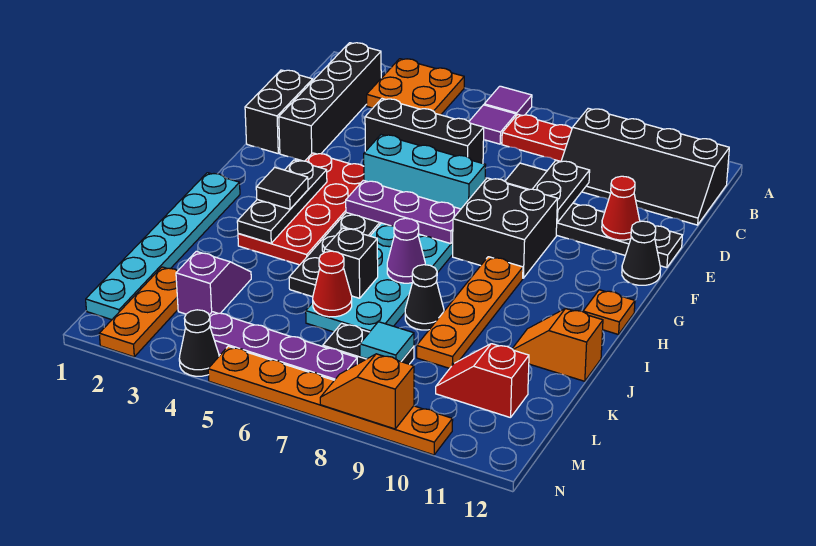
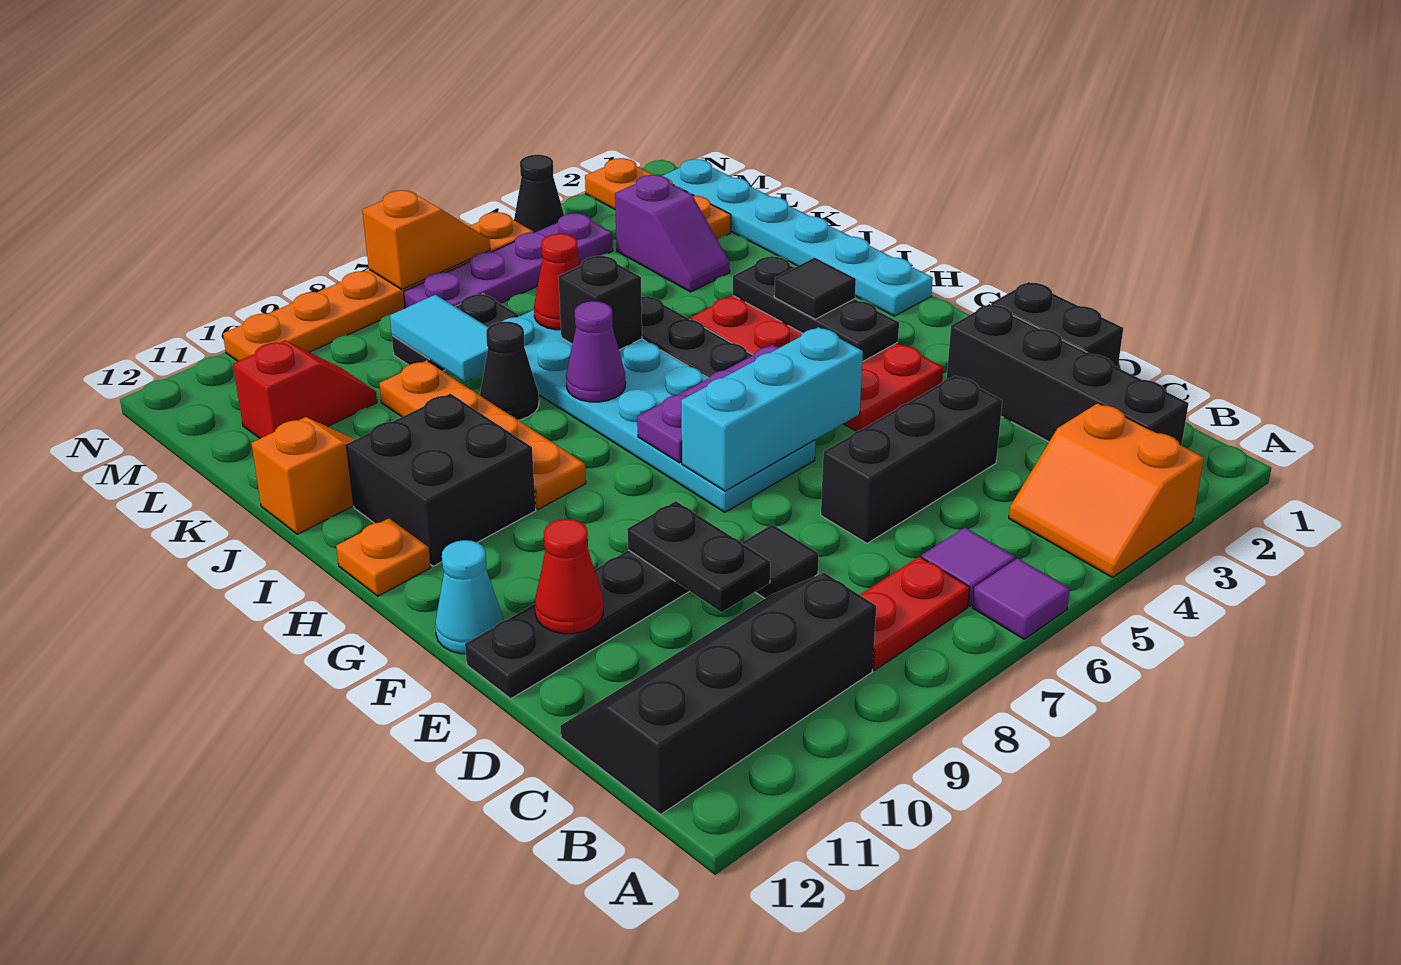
orange 2x2 plate [367,59,464,115] -> orange 2x2 slope [1009,403,1204,577]
black 2x2 brick [453,178,558,278] -> black 2x2 brick moved to [346,394,536,566]
black 1x1 cone [622,221,661,285] -> cyan 1x1 cone [435,540,503,654]
cyan 1x1 tile [360,322,414,362] -> cyan 1x2 tile [390,295,488,382]
orange 1x2 slope [320,354,414,429] -> orange 1x2 slope moved to [362,190,490,289]

